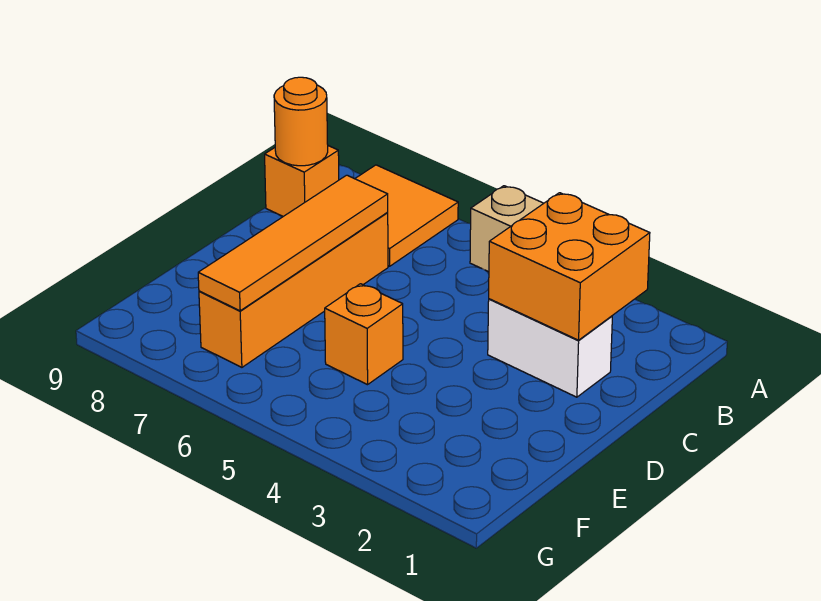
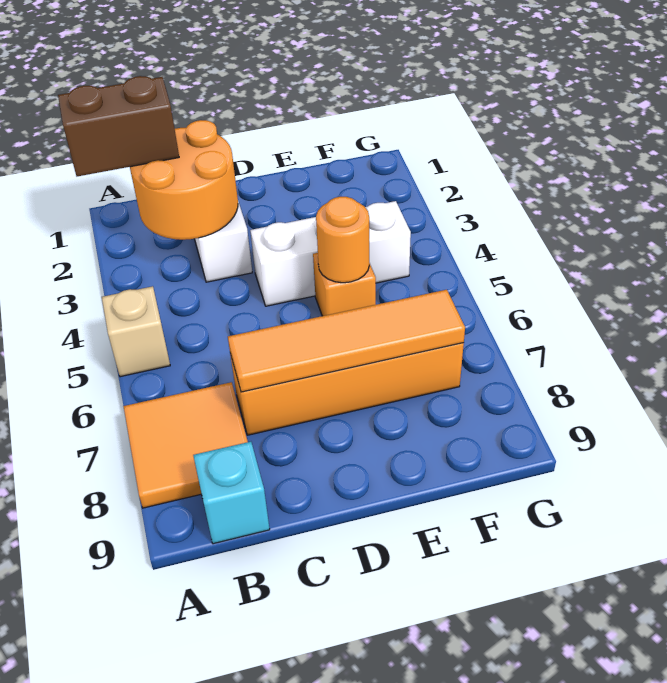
none -> brown 1x2 brick [58,76,179,176]
orange 2x2 brick [489,193,650,340] -> orange 2x2 round brick [130,120,238,240]
orange 1x1 brick [265,146,339,216] -> cyan 1x1 brick [193,442,270,544]
orange 1x1 round brick [274,77,328,166] -> orange 1x1 round brick moved to [316,197,369,283]
none -> white 1x3 brick [250,201,411,306]

